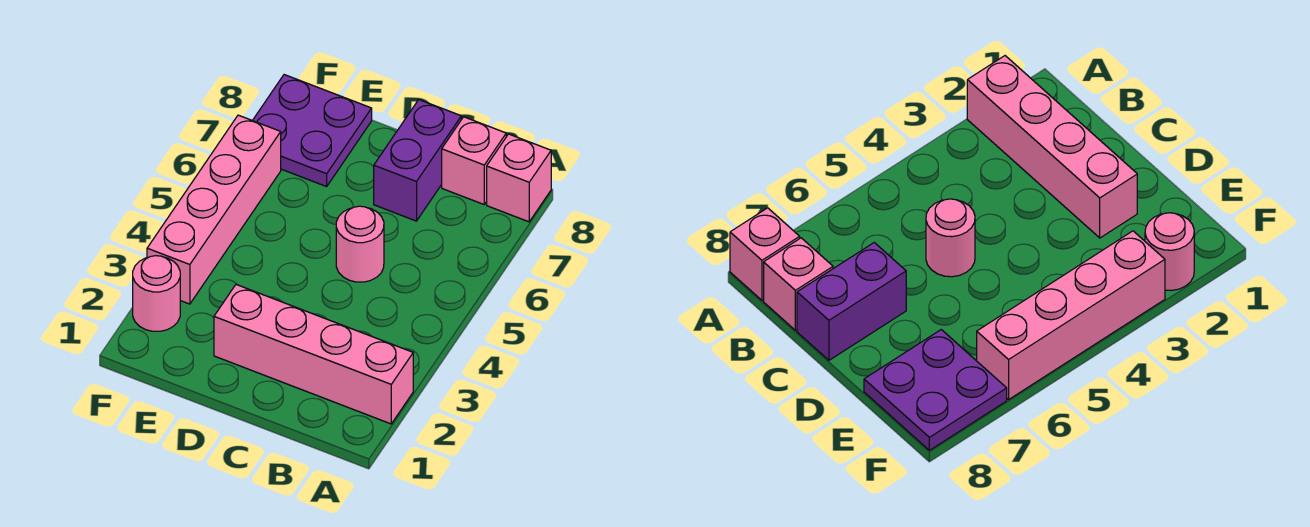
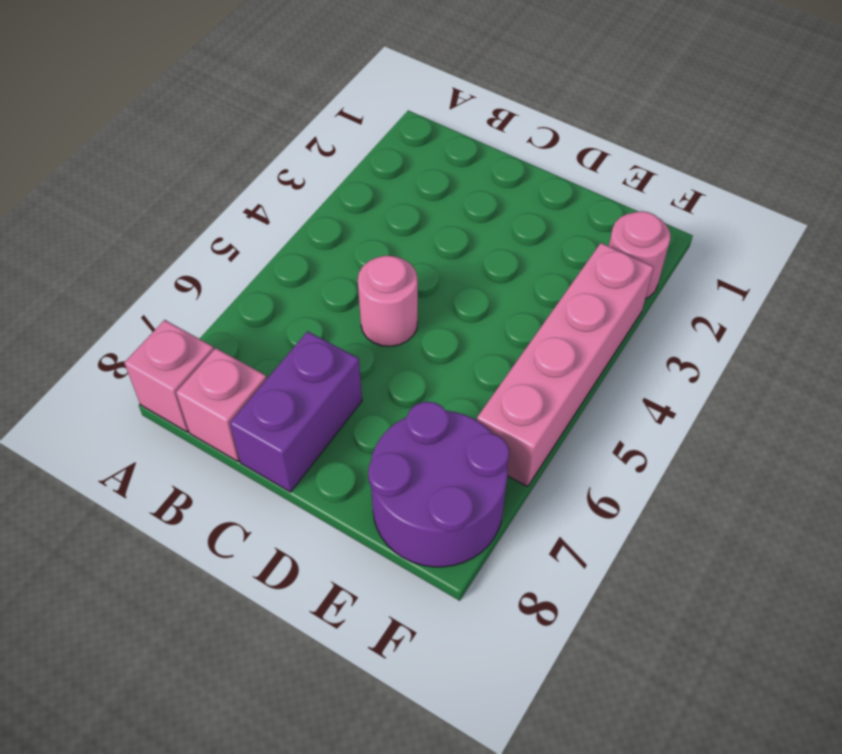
pink 1x4 brick [214,285,413,424] -> none
purple 2x2 plate [252,75,372,187] -> purple 2x2 round brick [368,402,509,567]

